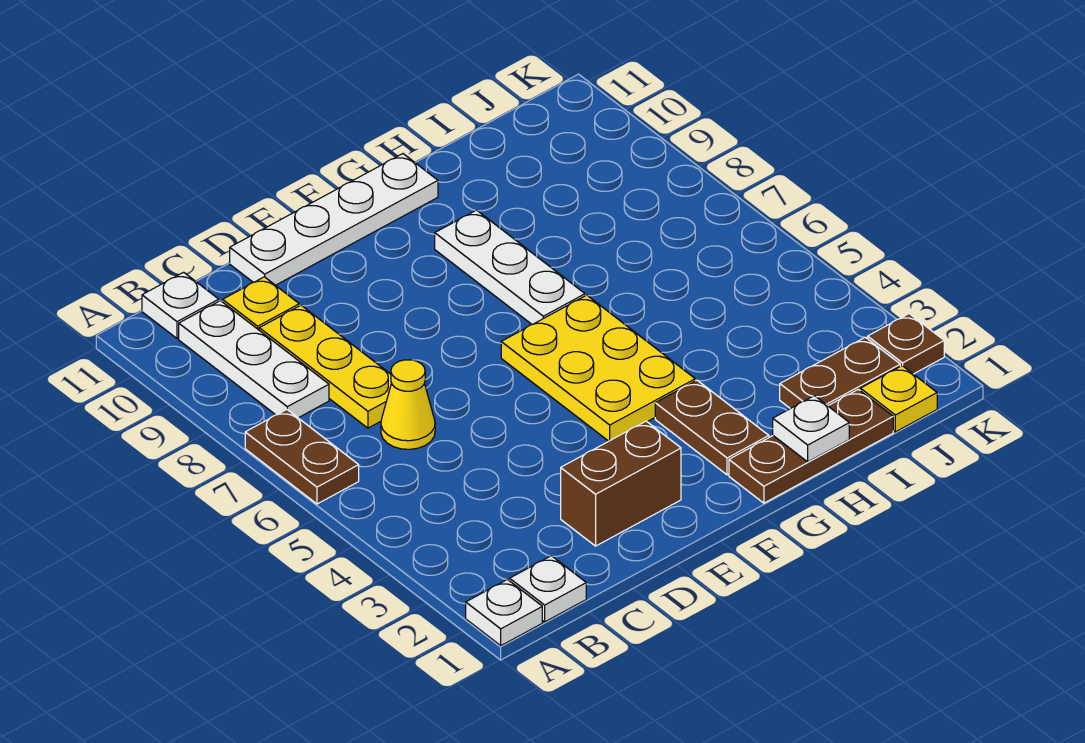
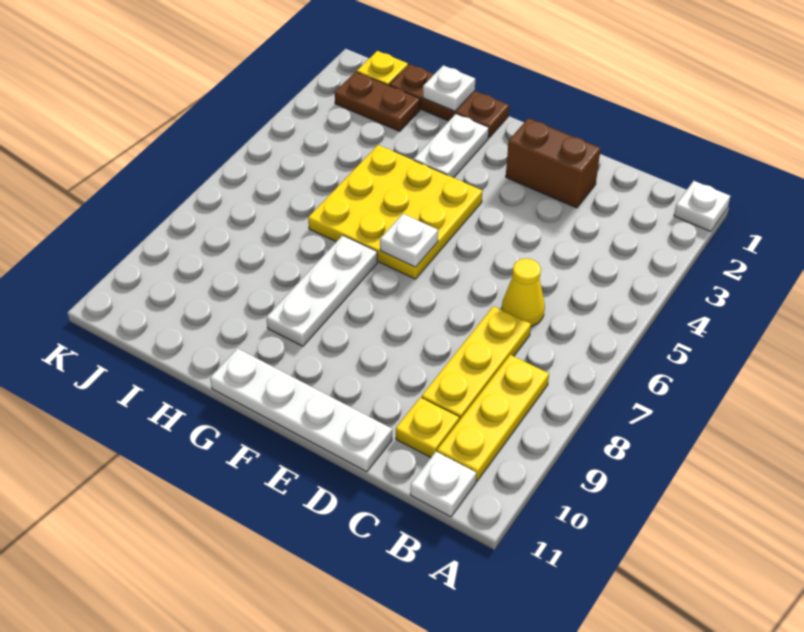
brown 1x2 plate [245,410,359,504] -> none
white 1x1 plate [510,556,586,622] -> white 1x1 plate moved to [380,214,438,267]
white 1x3 plate [179,301,329,418] -> yellow 1x3 plate [437,355,549,482]
yellow 2x3 plate [501,295,695,441] -> yellow 3x3 plate [308,145,482,279]
brown 1x2 plate [655,380,769,475] -> white 1x2 plate [414,114,489,178]
brown 1x1 plate [868,314,944,374] -> none

